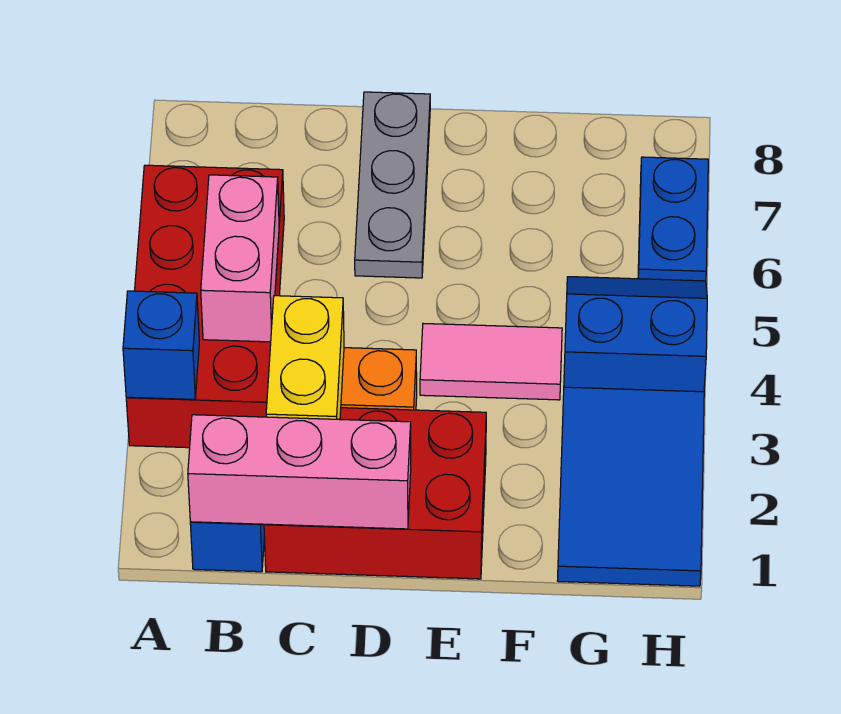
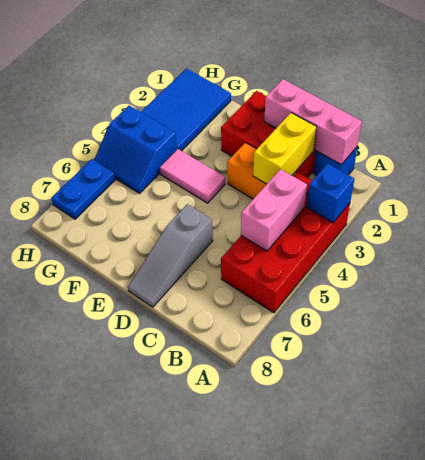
grey 1x3 plate [355,92,430,278] -> grey 1x3 slope [128,204,213,307]

